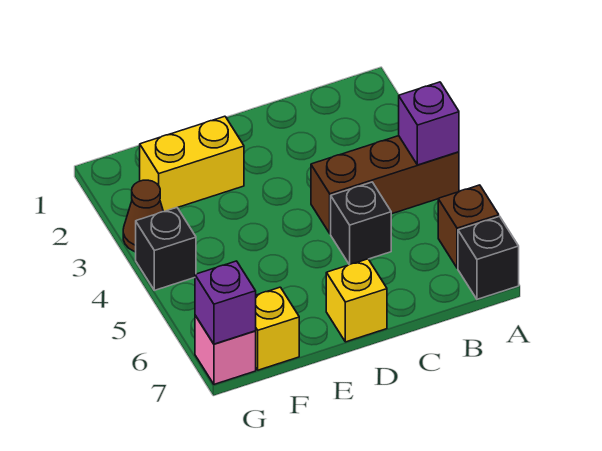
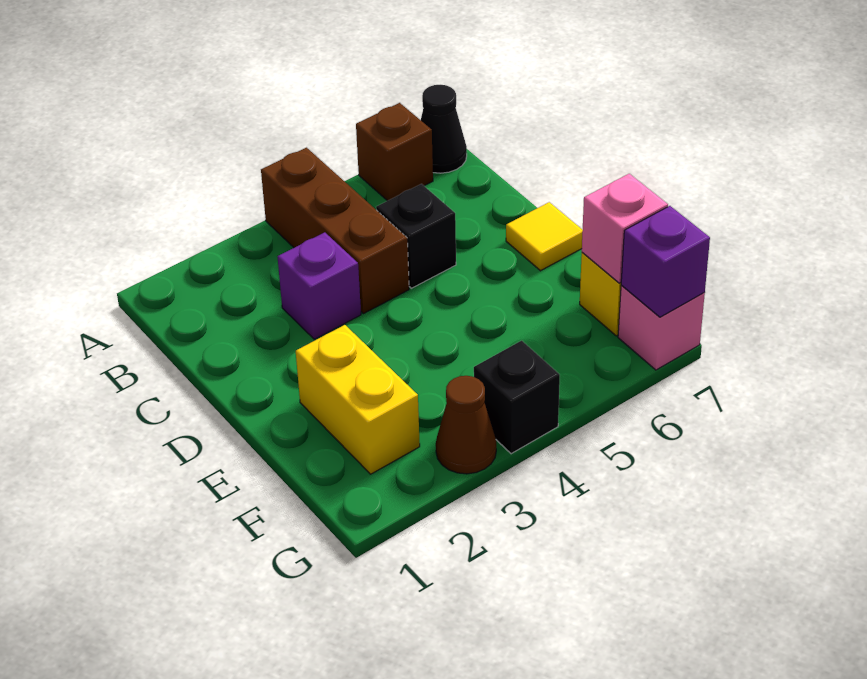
purple 1x1 brick [399,82,459,165] -> purple 1x1 brick moved to [277,232,361,339]
black 1x1 brick [458,216,519,299] -> black 1x1 cone [421,85,467,173]
yellow 1x1 brick [326,259,387,342] -> yellow 1x1 tile [506,202,583,271]
none -> pink 1x1 brick [582,174,668,283]

